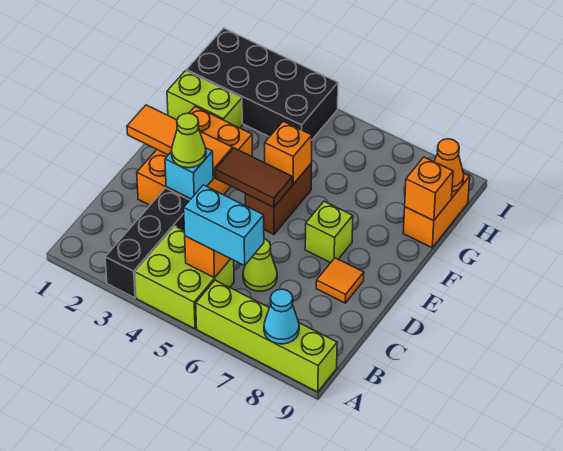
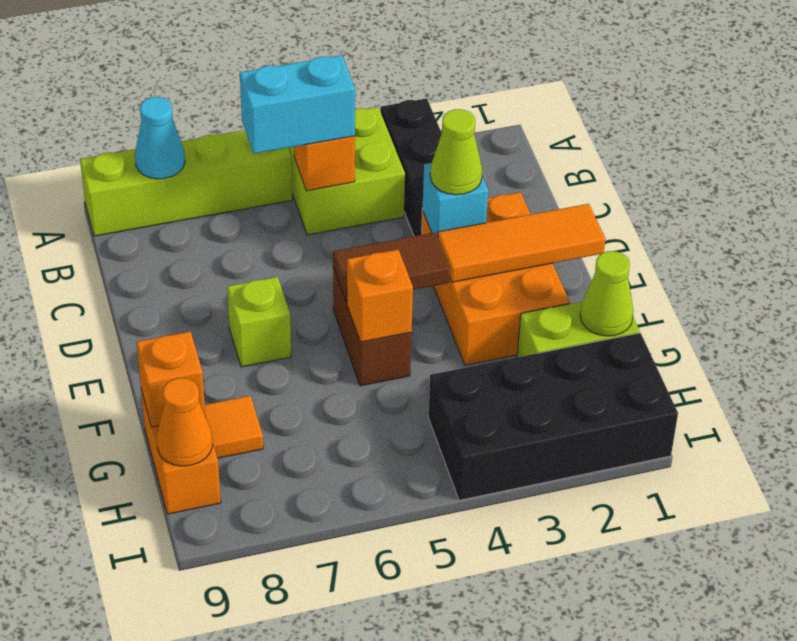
lime 1x1 cone [243,239,277,291] -> lime 1x1 cone moved to [580,251,634,336]
orange 1x1 tile [316,258,364,303] -> orange 1x1 tile moved to [205,396,263,458]

